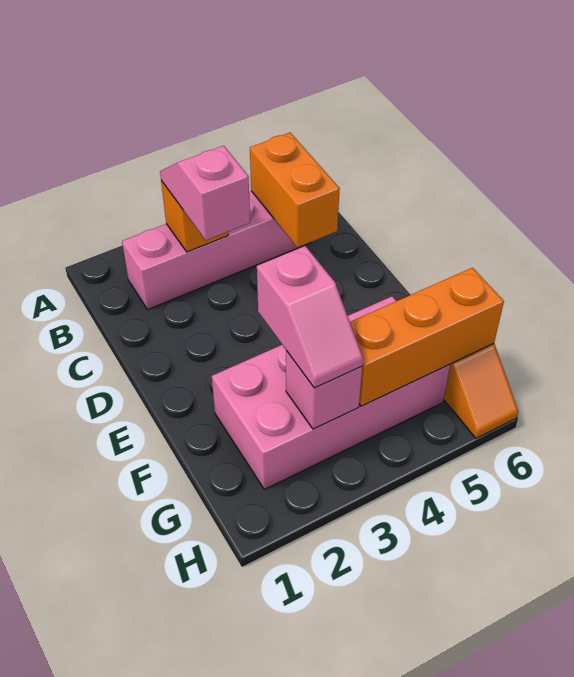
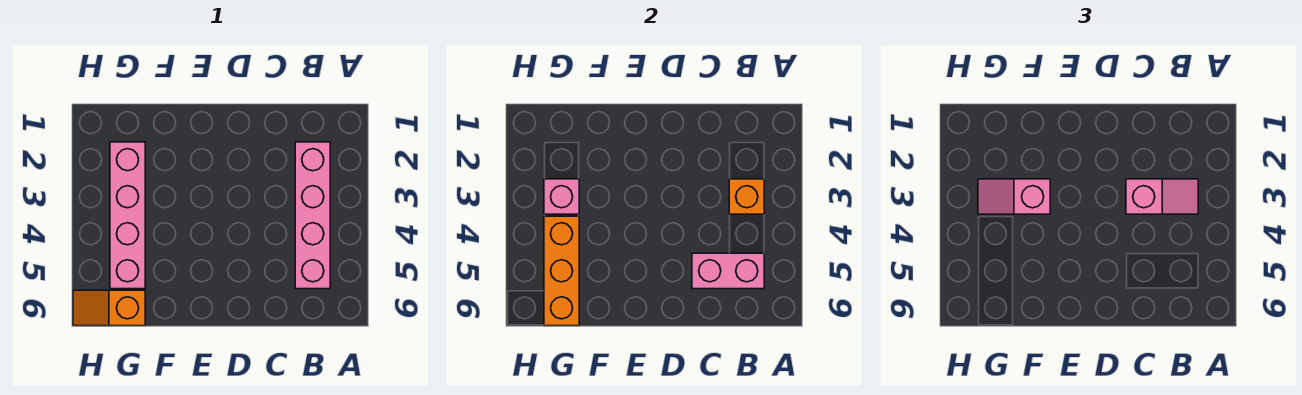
orange 1x2 brick [250,133,340,248] -> pink 1x2 brick [692,253,764,289]
pink 2x4 brick [212,296,450,489] -> pink 1x4 brick [110,142,145,289]

